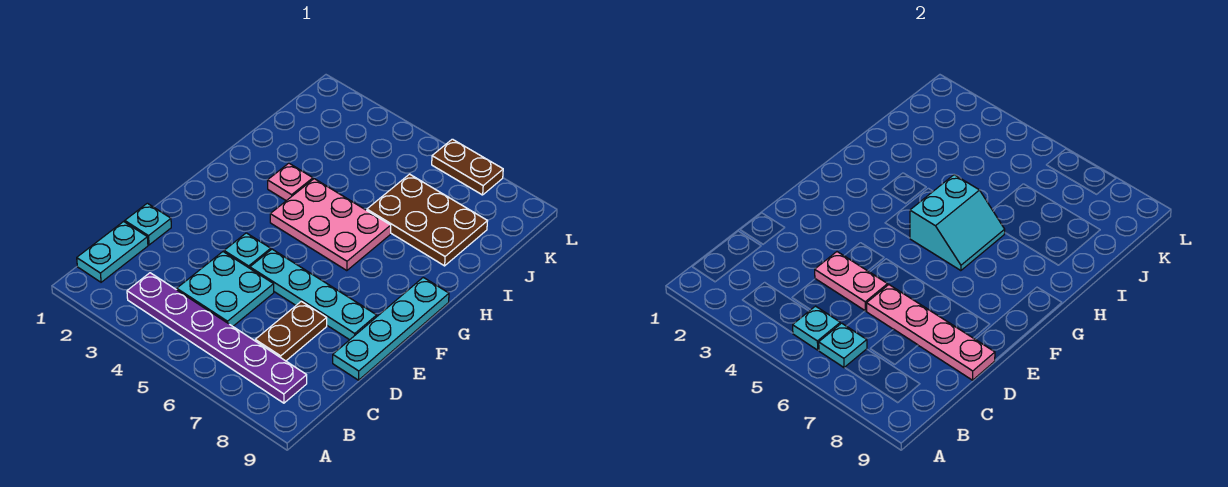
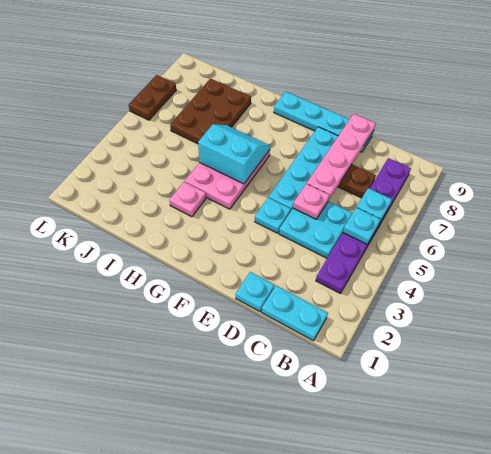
pink 1x2 plate [815,252,888,311] -> pink 1x1 plate [293,184,330,219]

